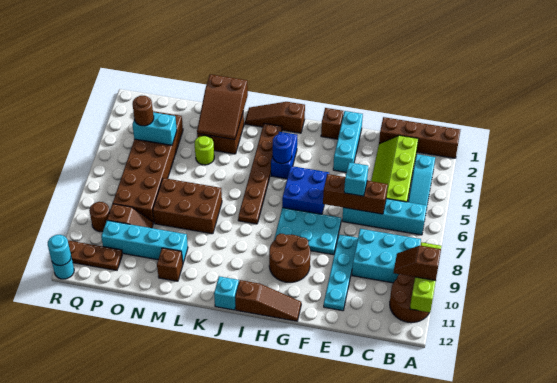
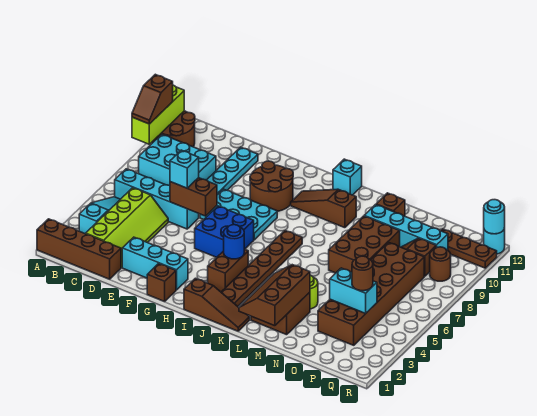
brown 1x2 slope [394,246,441,281] -> brown 1x2 slope turned to [132,74,173,124]
brown 1x3 brick [323,174,388,214] -> brown 1x2 brick [170,178,217,216]
cyan 1x3 brick [333,111,363,172] -> cyan 1x3 brick turned to [122,237,188,290]
brown 1x3 slope [235,280,301,321] -> brown 1x3 slope moved to [291,189,356,228]
blue 1x2 brick [271,132,297,179] -> brown 1x2 brick [208,249,248,292]
brown 2x3 slope [197,74,248,140] -> brown 2x3 slope turned to [239,265,310,326]
brown 2x3 brick [153,178,222,234] -> brown 2x3 brick turned to [329,216,400,273]

